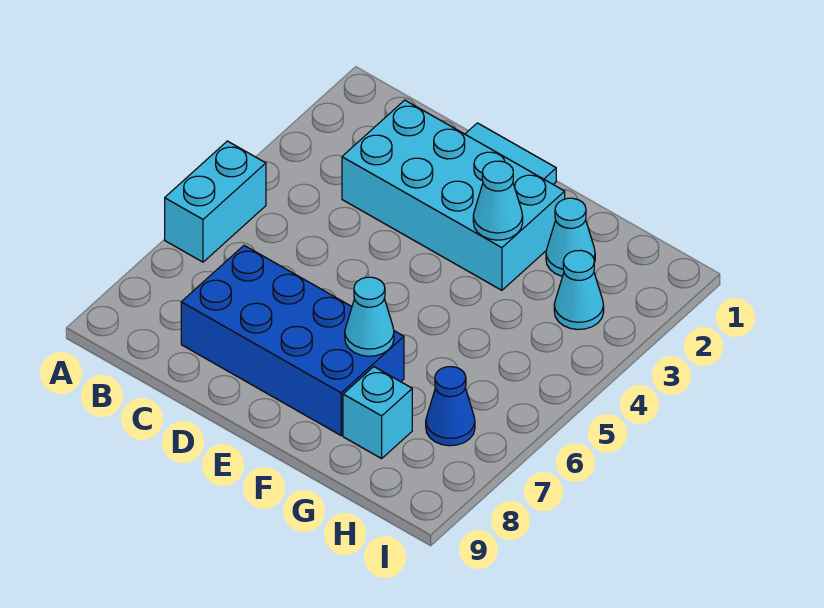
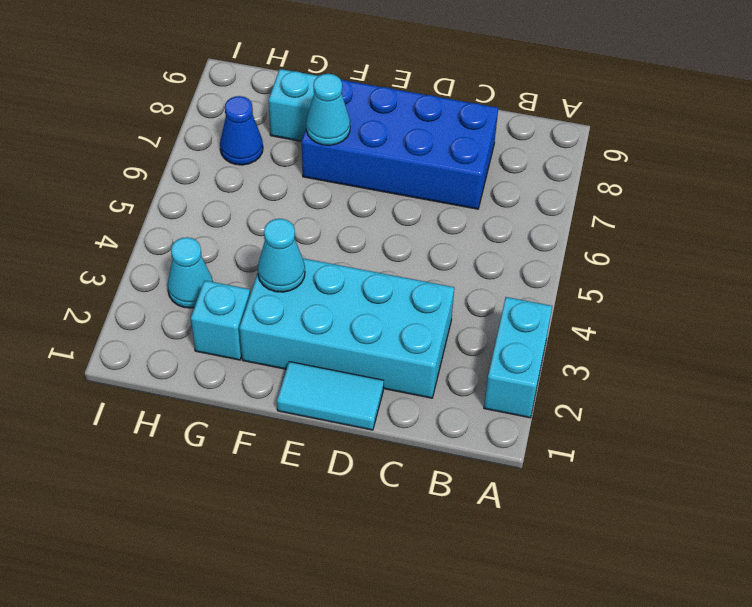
cyan 1x2 brick [165,141,266,262] -> cyan 1x2 brick moved to [484,297,552,418]
cyan 1x1 cone [546,198,595,276] -> cyan 1x1 brick [191,280,250,360]

